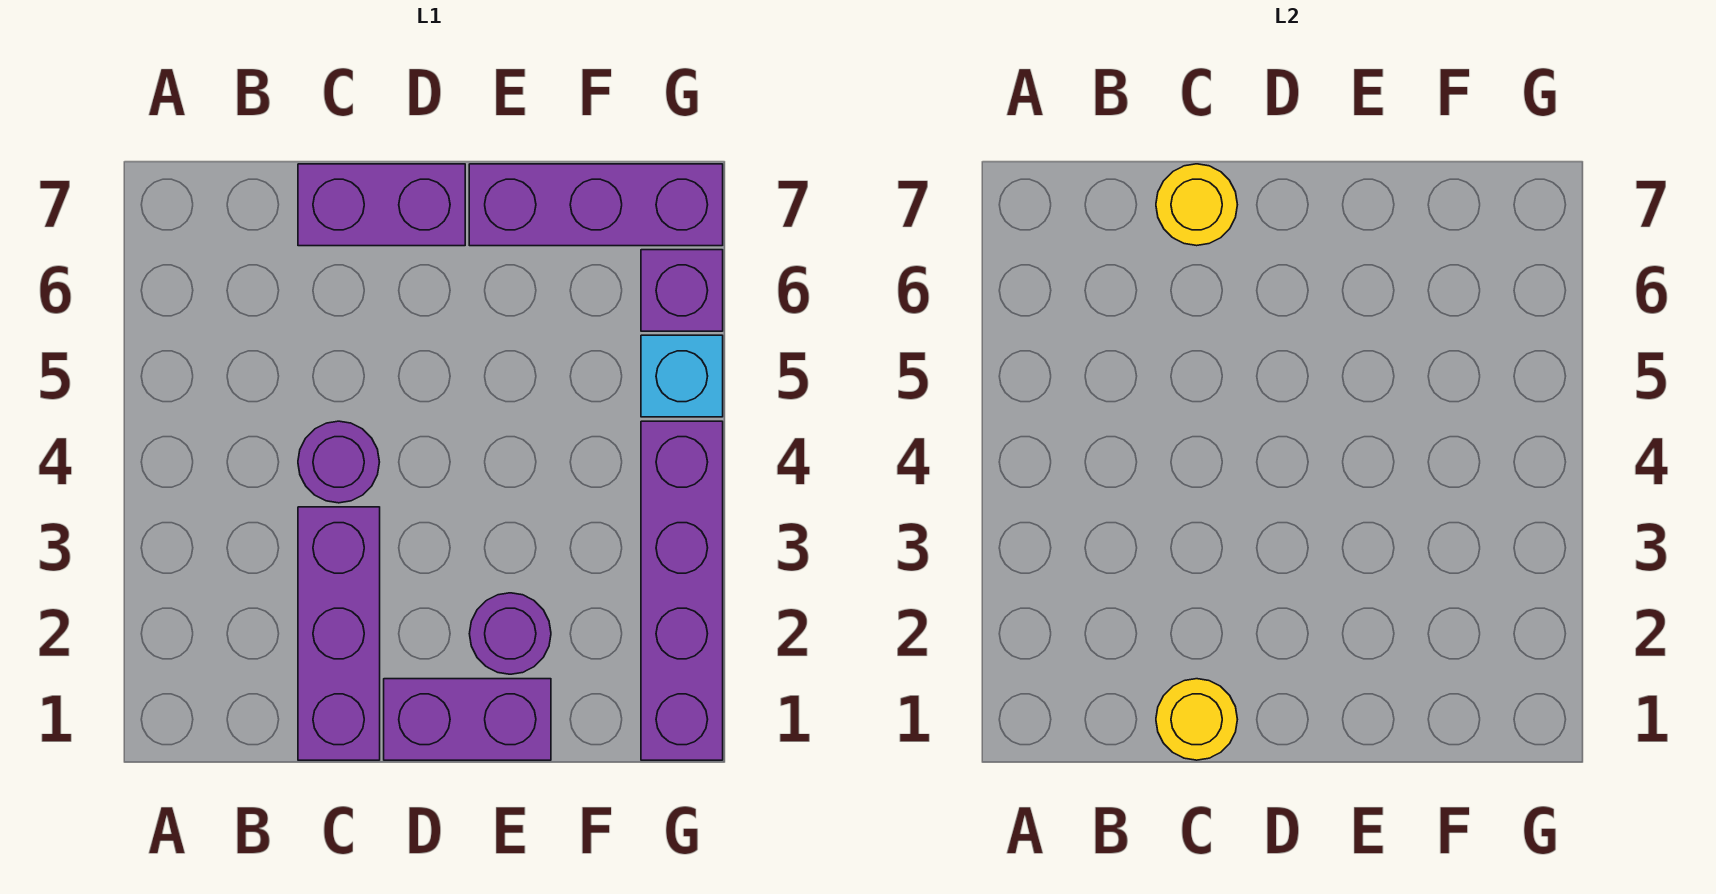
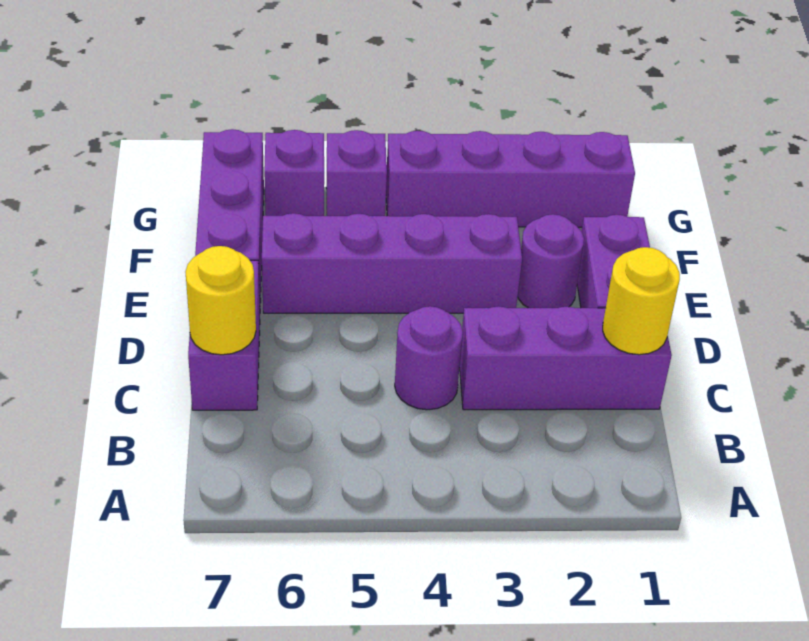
none -> purple 1x4 brick [262,213,522,313]
cyan 1x1 brick [641,335,723,417] -> purple 1x1 brick [326,130,387,216]

